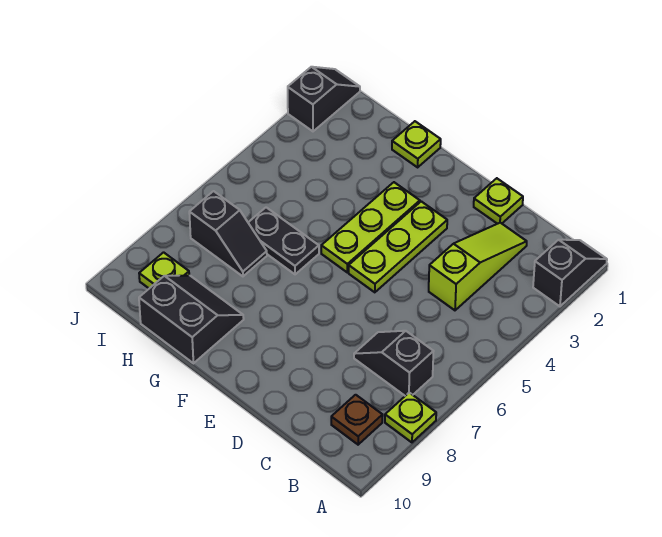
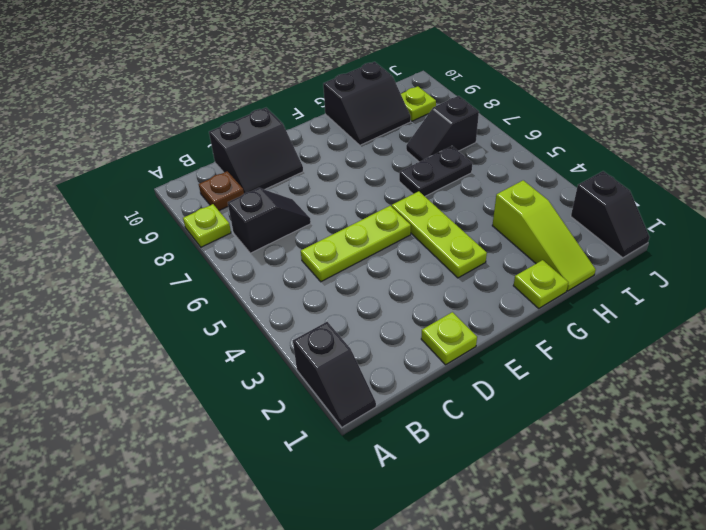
lime 1x3 slope [429,223,527,310] -> lime 1x3 slope moved to [492,180,596,291]
none -> black 2x2 slope [209,108,303,193]
lime 1x3 plate [349,201,447,292] -> lime 1x3 plate turned to [301,206,411,282]

